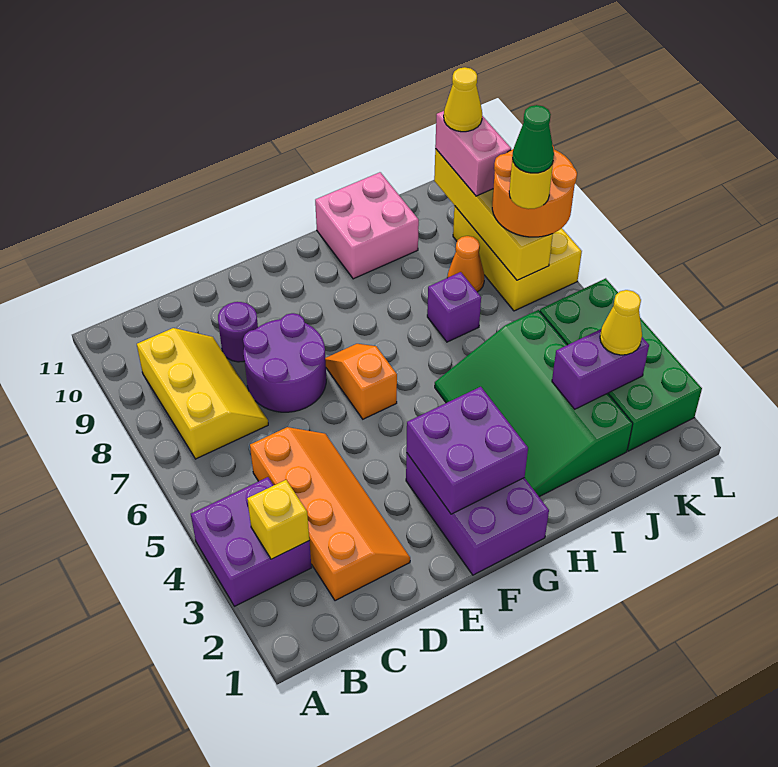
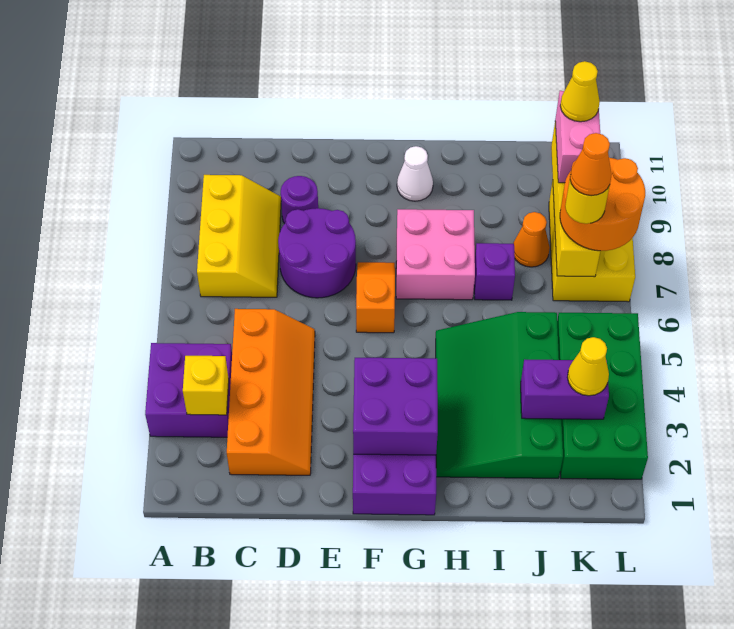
none -> white 1x1 cone [397,146,433,201]
pink 2x2 brick [315,172,419,279] -> pink 2x2 brick moved to [396,209,475,300]
green 1x1 cone [512,105,554,173] -> orange 1x1 cone [570,133,612,196]

